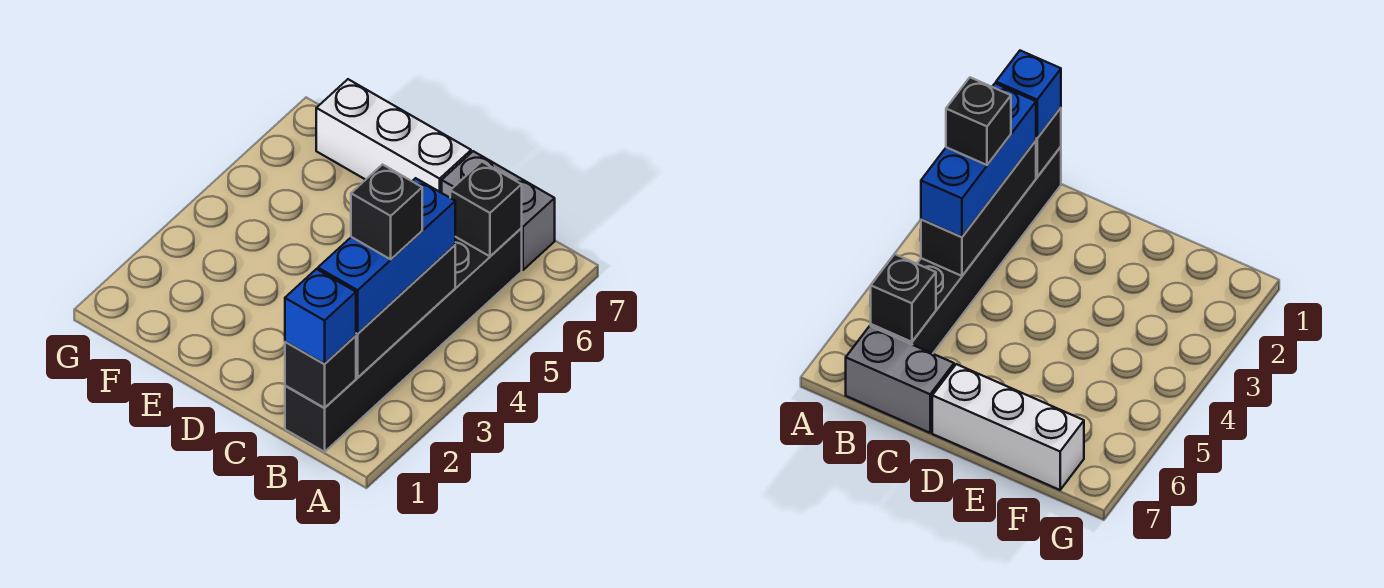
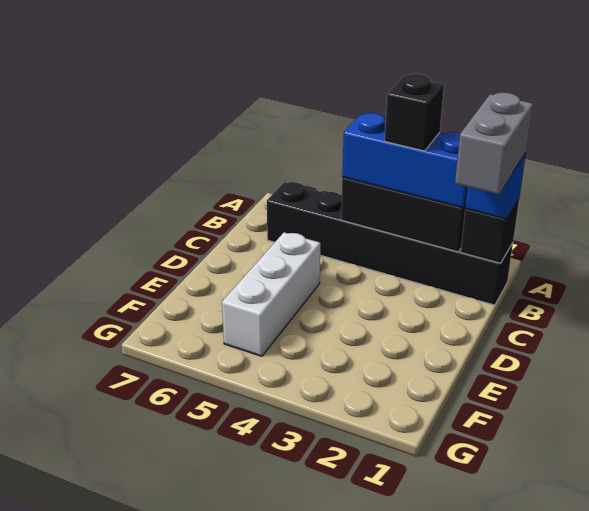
black 1x1 brick [450,162,522,256] -> none
grey 1x2 brick [442,151,555,270] -> grey 1x2 brick moved to [455,93,533,195]
white 1x3 brick [316,79,471,193] -> white 1x3 brick moved to [222,232,320,356]

